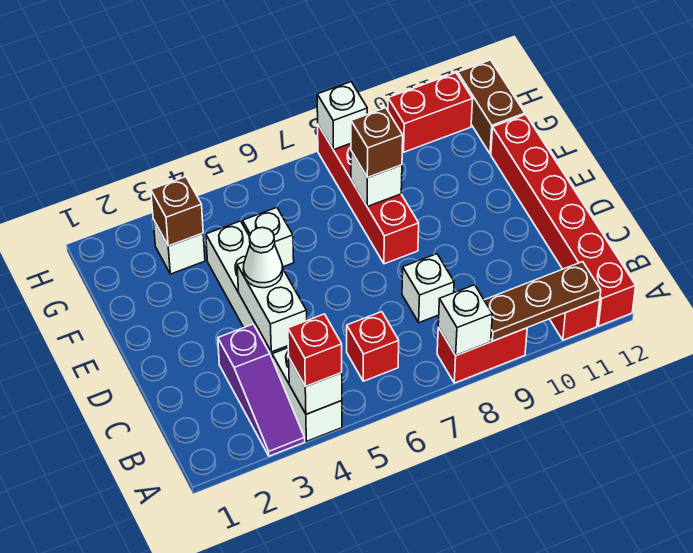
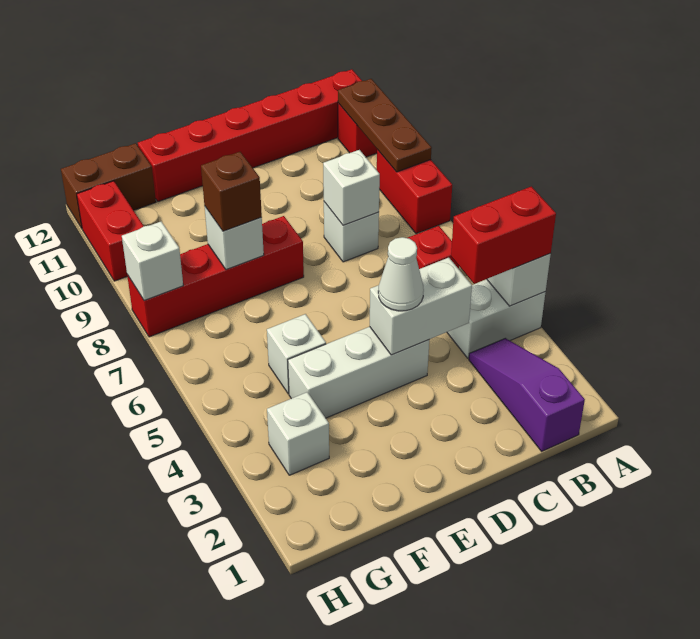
purple 1x3 slope [218,324,305,456] -> purple 1x3 slope turned to [469,338,585,451]
red 1x1 brick [288,314,342,387] -> red 1x2 brick [451,186,556,284]
white 1x1 brick [438,285,492,356] -> white 1x1 brick moved to [323,150,380,225]
brown 1x1 brick [151,177,203,246] -> none

